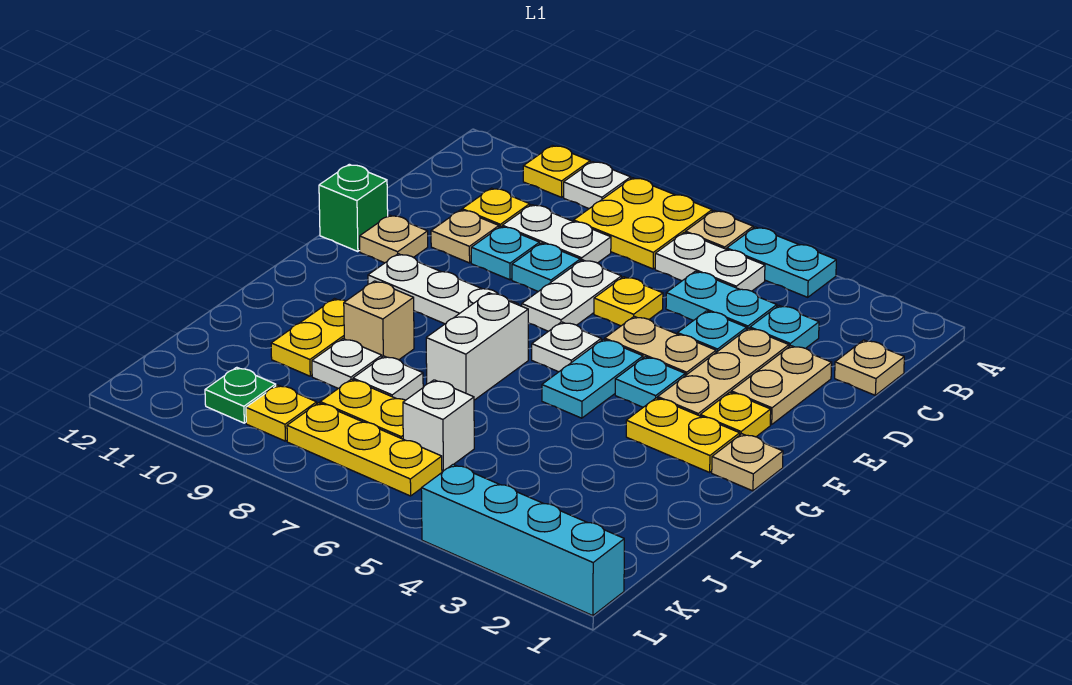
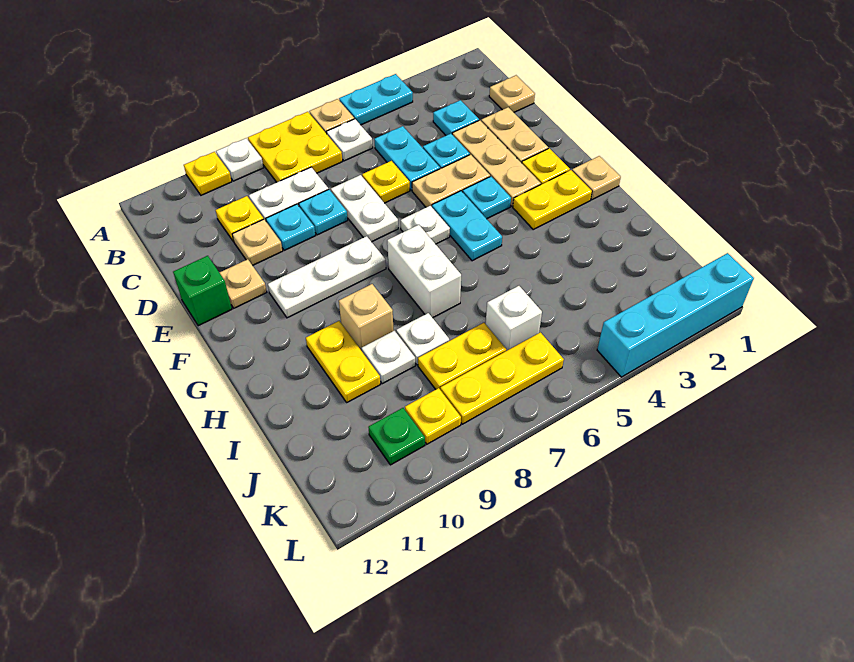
white 1x2 plate [655,232,765,291] -> white 1x1 plate [326,119,373,161]
cyan 1x2 plate [666,271,777,329] -> cyan 1x2 plate turned to [374,126,440,190]

